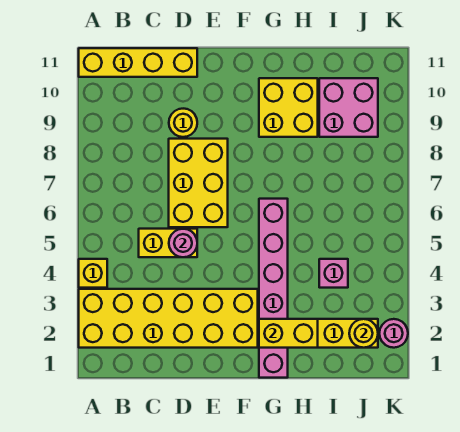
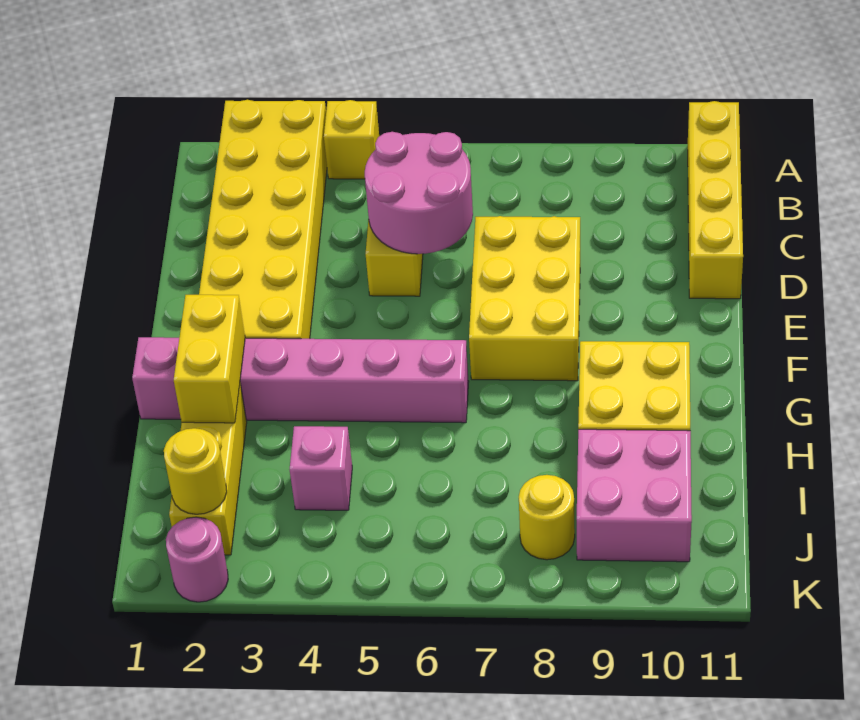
pink 1x1 round brick [169,229,197,257] -> pink 2x2 round brick [365,132,473,254]
yellow 2x3 brick [169,139,228,227] -> yellow 2x3 brick turned to [469,216,580,381]
yellow 1x1 round brick [169,109,197,137] -> yellow 1x1 round brick moved to [519,475,575,560]

